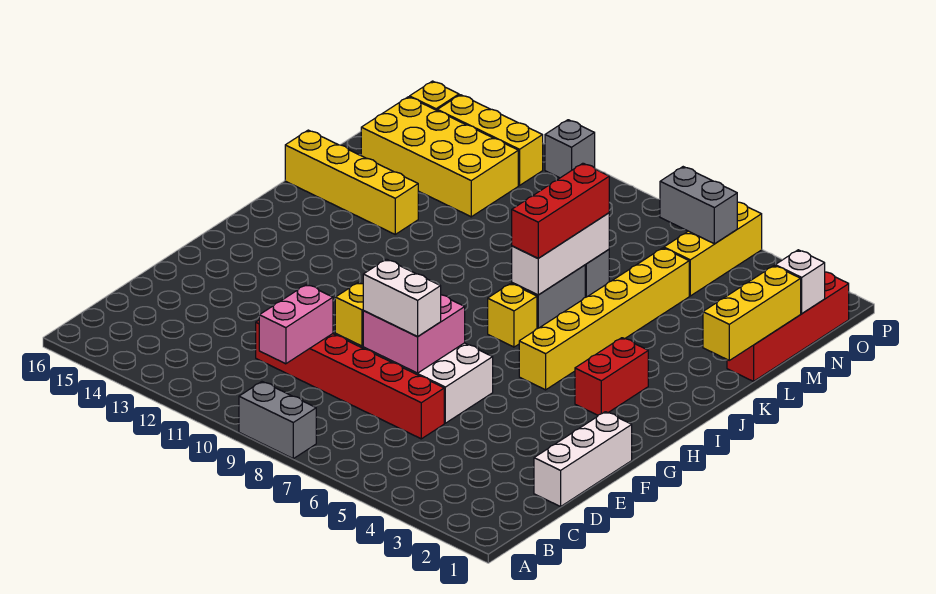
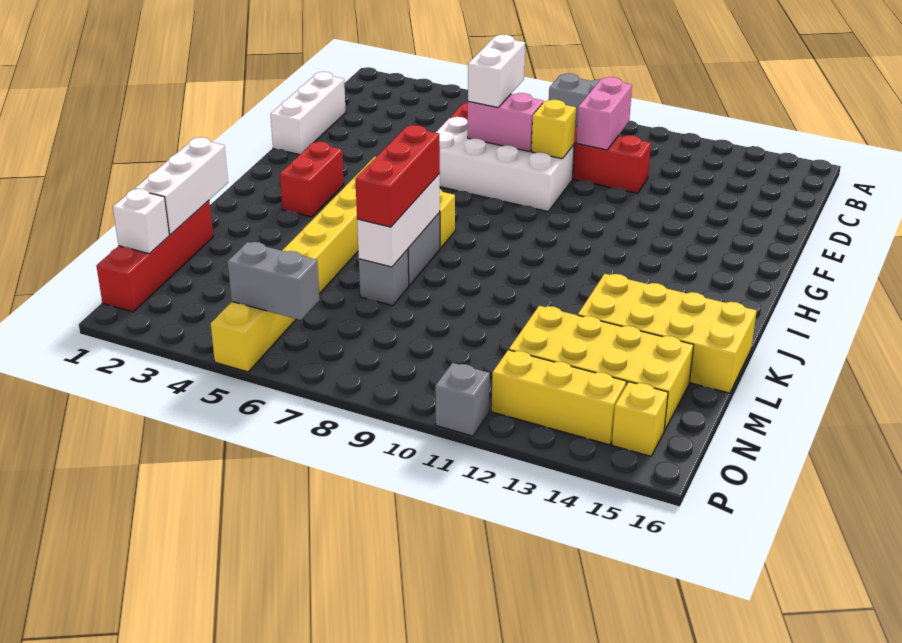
pink 2x2 brick [363,295,465,373] -> pink 1x2 brick [468,93,543,152]
white 1x2 brick [363,259,441,337] -> white 1x2 brick turned to [468,34,525,108]
yellow 1x3 brick [703,266,801,360] -> white 1x3 brick [135,137,228,235]
yellow 1x4 brick [285,130,418,234] -> yellow 2x4 brick [578,274,757,393]

